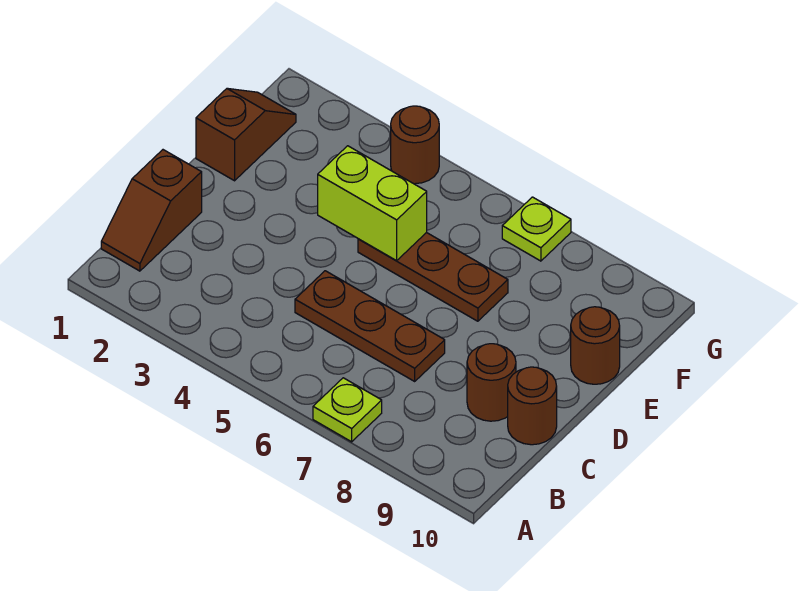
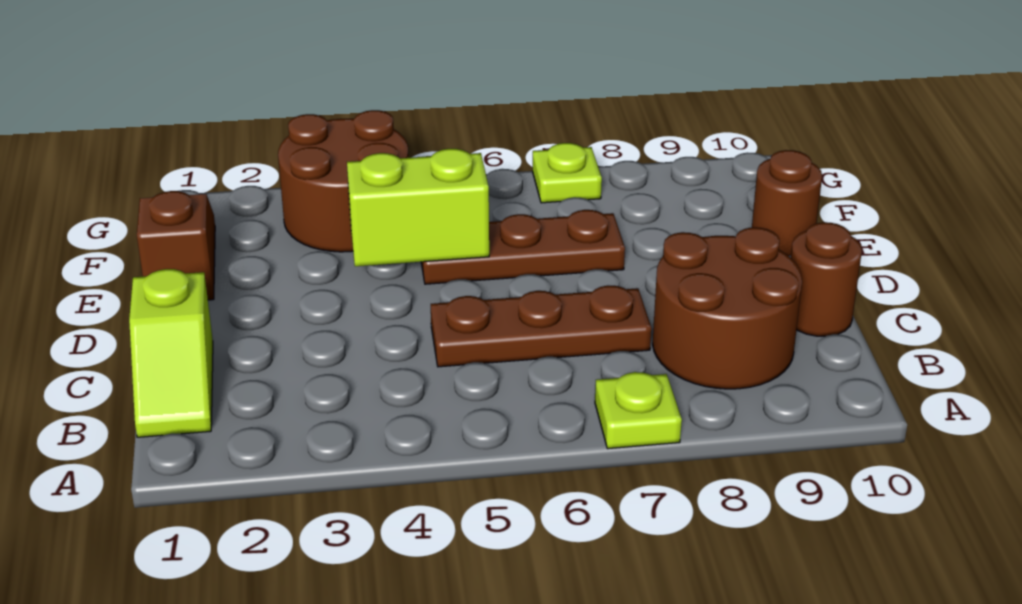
brown 1x2 slope [101,150,202,271] -> lime 1x2 slope [129,269,213,437]
brown 1x1 round brick [467,344,516,421] -> brown 2x2 round brick [653,227,802,389]
brown 1x1 round brick [391,106,439,184] -> brown 2x2 round brick [278,110,408,252]

